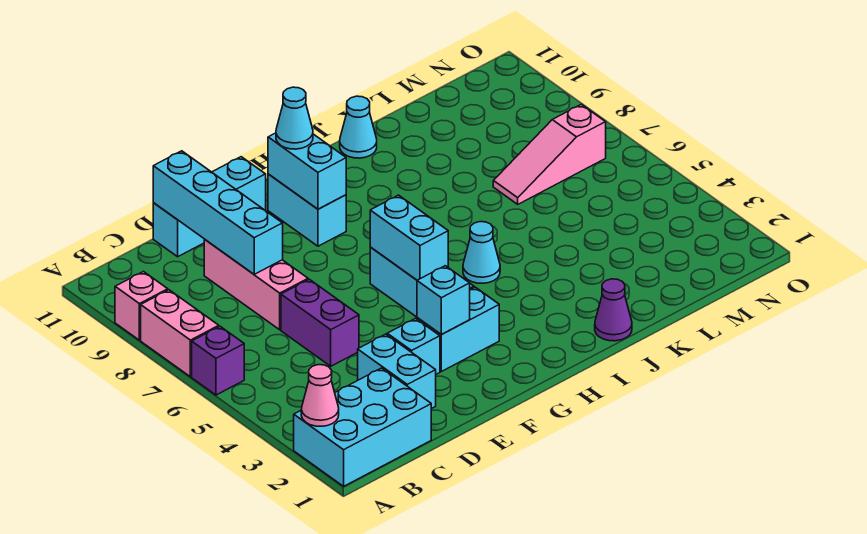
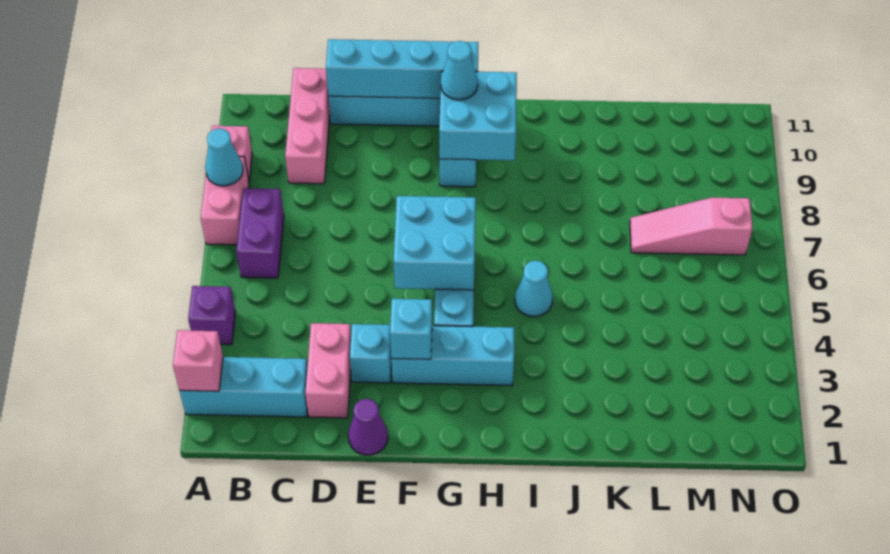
cyan 2x3 brick [294,368,431,486] -> cyan 1x3 brick [180,357,307,417]
pink 1x1 cone [301,365,339,426] -> pink 1x1 brick [173,330,223,391]
purple 1x1 brick [192,326,244,395] -> purple 1x1 brick moved to [188,286,236,345]
cyan 1x2 brick [358,334,436,409] -> pink 1x2 brick [305,323,351,418]
purple 1x2 brick [281,279,359,366] -> purple 1x2 brick moved to [236,188,284,278]
pink 1x3 brick [204,240,308,330] -> pink 1x3 brick moved to [285,68,330,184]
cyan 1x4 brick [153,151,283,274] -> cyan 1x4 brick turned to [326,39,479,99]
cyan 1x2 brick [417,287,499,371] -> cyan 1x3 brick [391,326,514,386]
cyan 1x2 brick [370,195,448,280] -> cyan 2x2 brick [393,196,476,290]
cyan 1x2 brick [268,133,346,209] -> cyan 2x2 brick [439,71,517,160]
purple 1x1 cone [595,279,632,341] -> purple 1x1 cone moved to [348,399,388,455]
cyan 1x1 cone [340,96,377,158] -> cyan 1x1 cone moved to [205,128,243,186]

